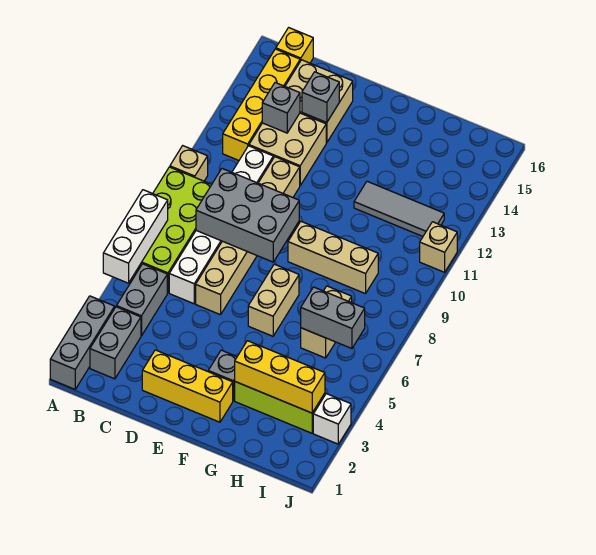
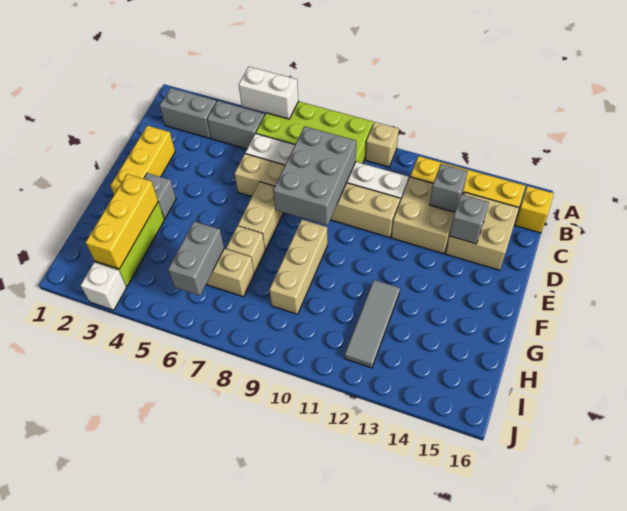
grey 1x3 brick [50,296,115,389] -> none
white 1x3 brick [103,190,168,283] -> white 1x2 brick [239,67,299,119]
tan 1x2 brick [248,264,299,336] -> tan 1x2 brick turned to [238,182,284,250]
tan 1x1 brick [420,222,457,272] -> tan 1x1 brick moved to [226,226,265,273]

